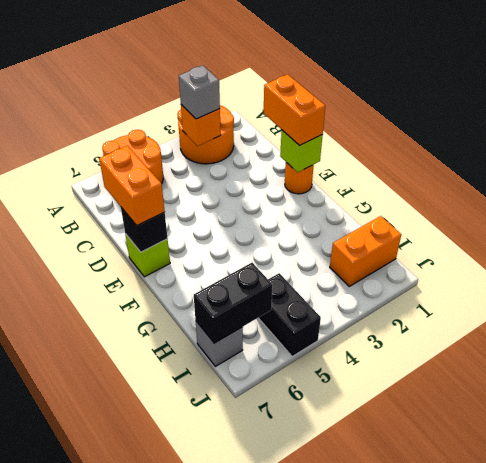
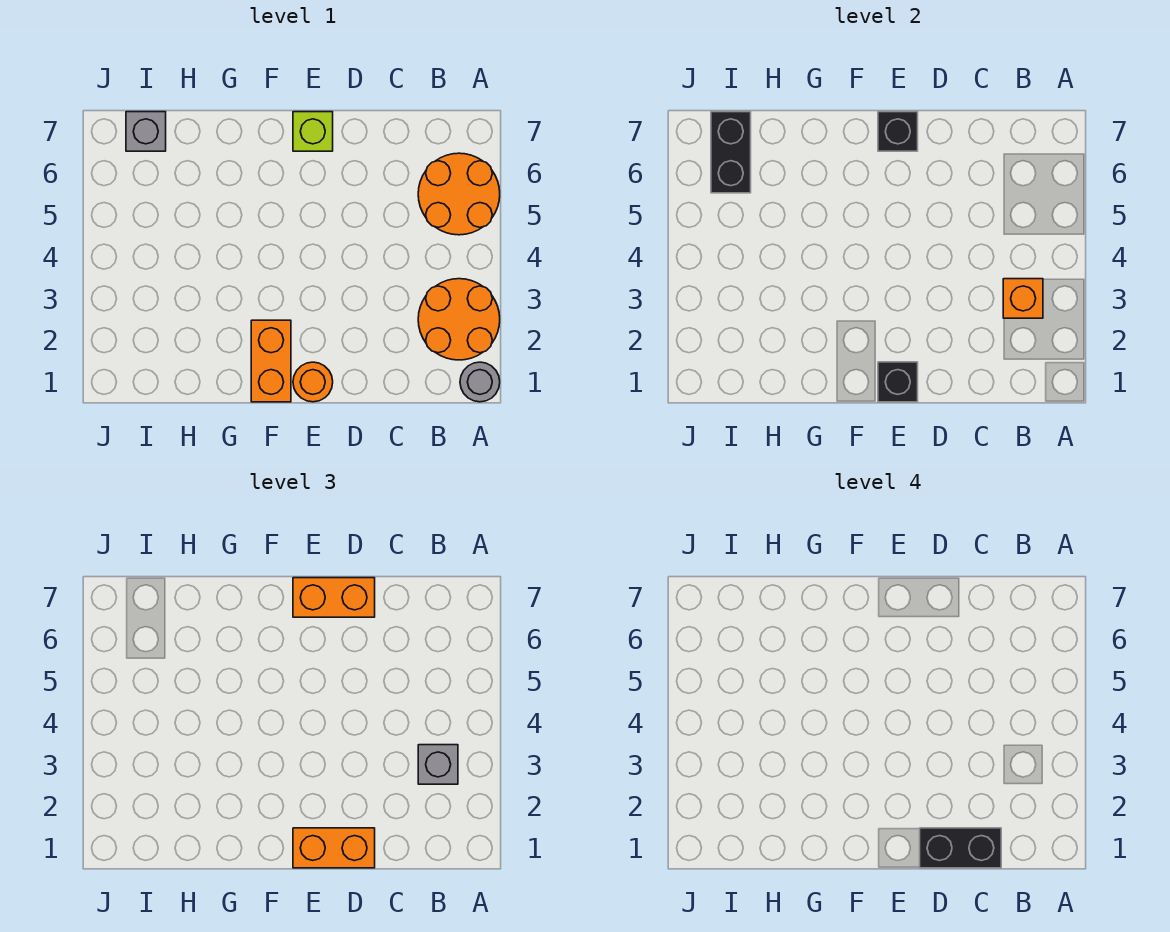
none -> grey 1x1 round brick [460,362,500,402]
lime 1x1 brick [280,130,323,172] -> black 1x1 brick [878,362,918,402]
orange 1x2 brick [330,216,401,286] -> orange 1x2 brick moved to [251,320,291,402]
black 1x2 brick [259,273,321,356] -> black 1x2 brick moved to [920,828,1001,868]

